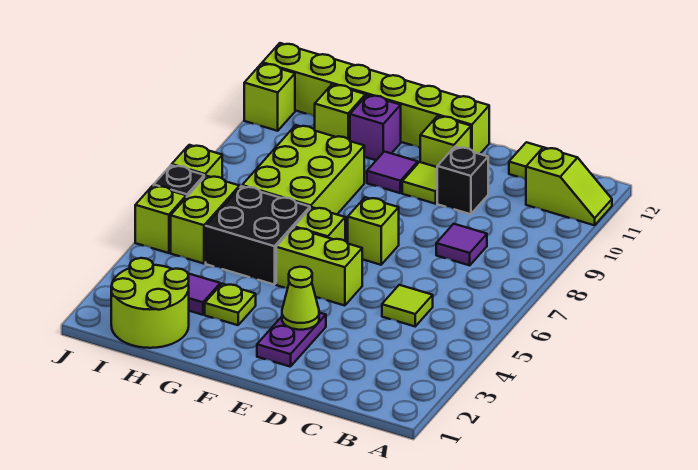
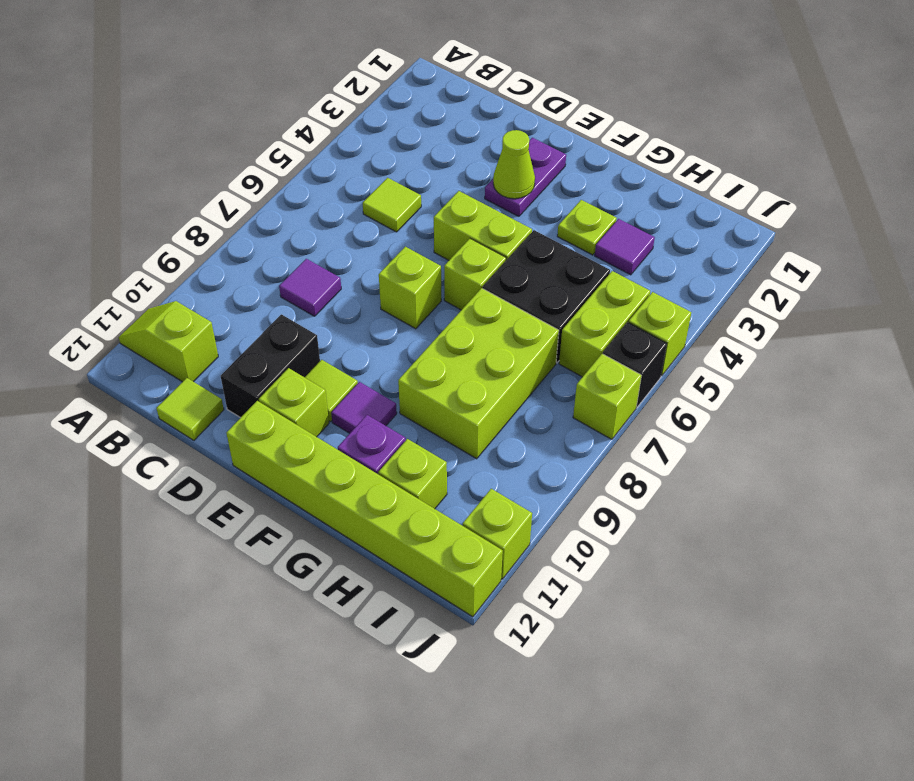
black 1x1 brick [437,147,488,214] -> black 1x2 brick [221,314,320,418]
lime 2x2 round brick [111,258,189,348] -> none

